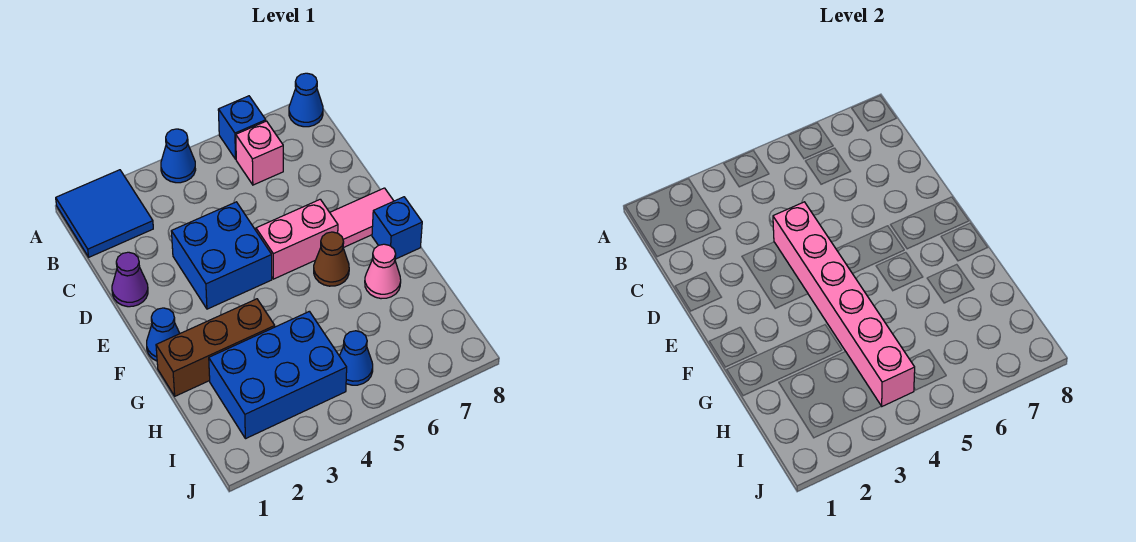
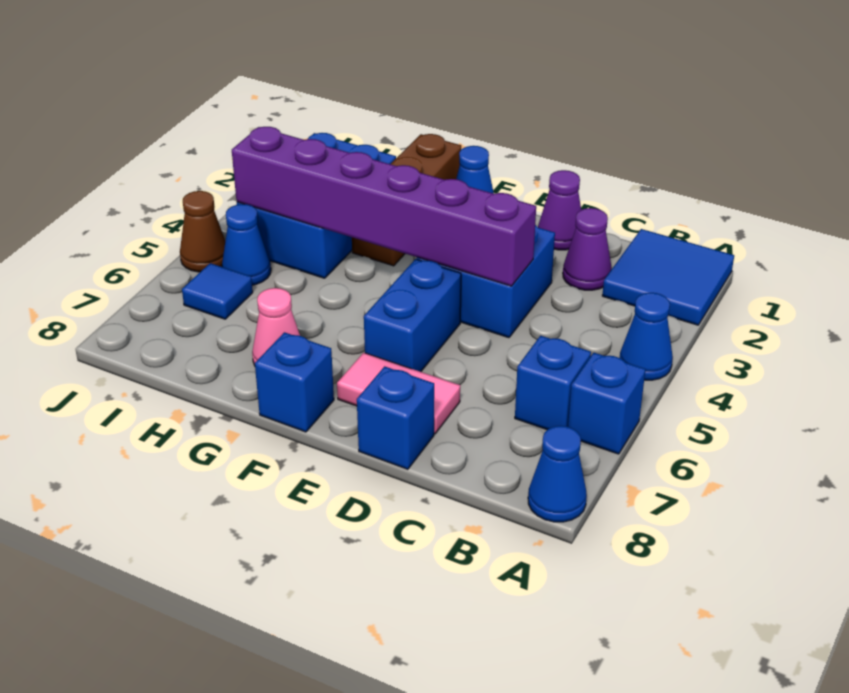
pink 1x1 brick [236,121,283,185] -> blue 1x1 brick [515,336,591,430]
none -> purple 1x1 cone [563,208,612,290]
pink 1x6 brick [773,202,915,406] -> purple 1x6 brick [232,127,536,286]
none -> blue 1x1 brick [357,366,434,469]
pink 1x2 brick [256,199,338,279] -> blue 1x2 brick [364,259,461,372]
pink 1x2 tile [330,188,393,248] -> pink 1x2 tile turned to [337,353,460,434]
brown 1x1 cone [314,232,349,286] -> brown 1x1 cone moved to [180,191,225,272]
none -> blue 1x1 tile [182,263,253,319]

